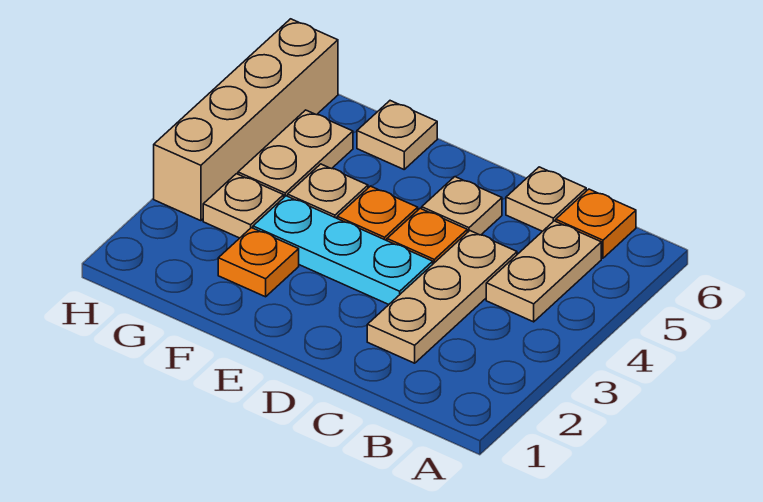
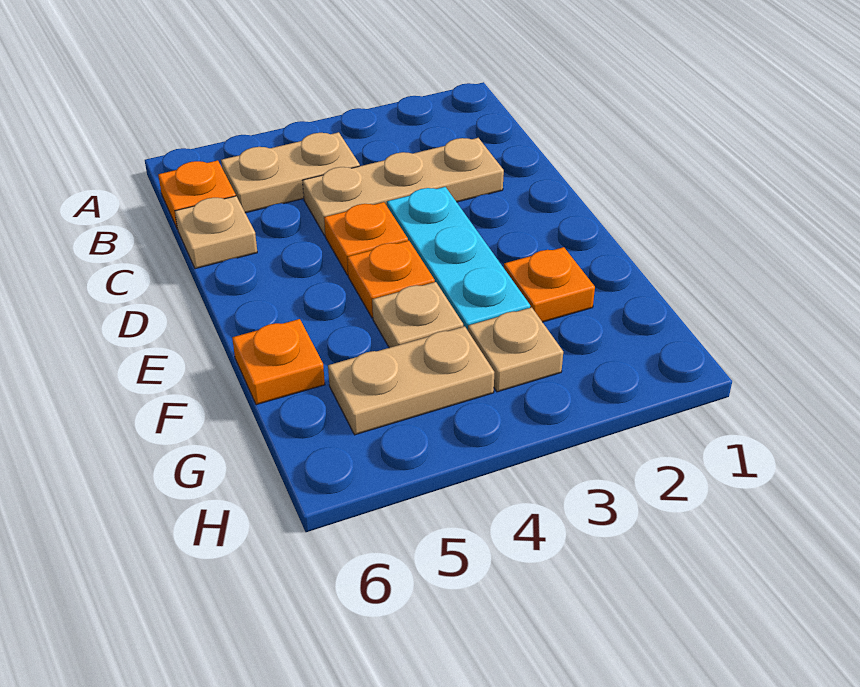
tan 1x1 plate [422,177,502,235] -> none
tan 1x1 plate [357,101,437,169] -> orange 1x1 plate [232,319,325,405]
tan 1x4 brick [154,19,338,221] -> none

